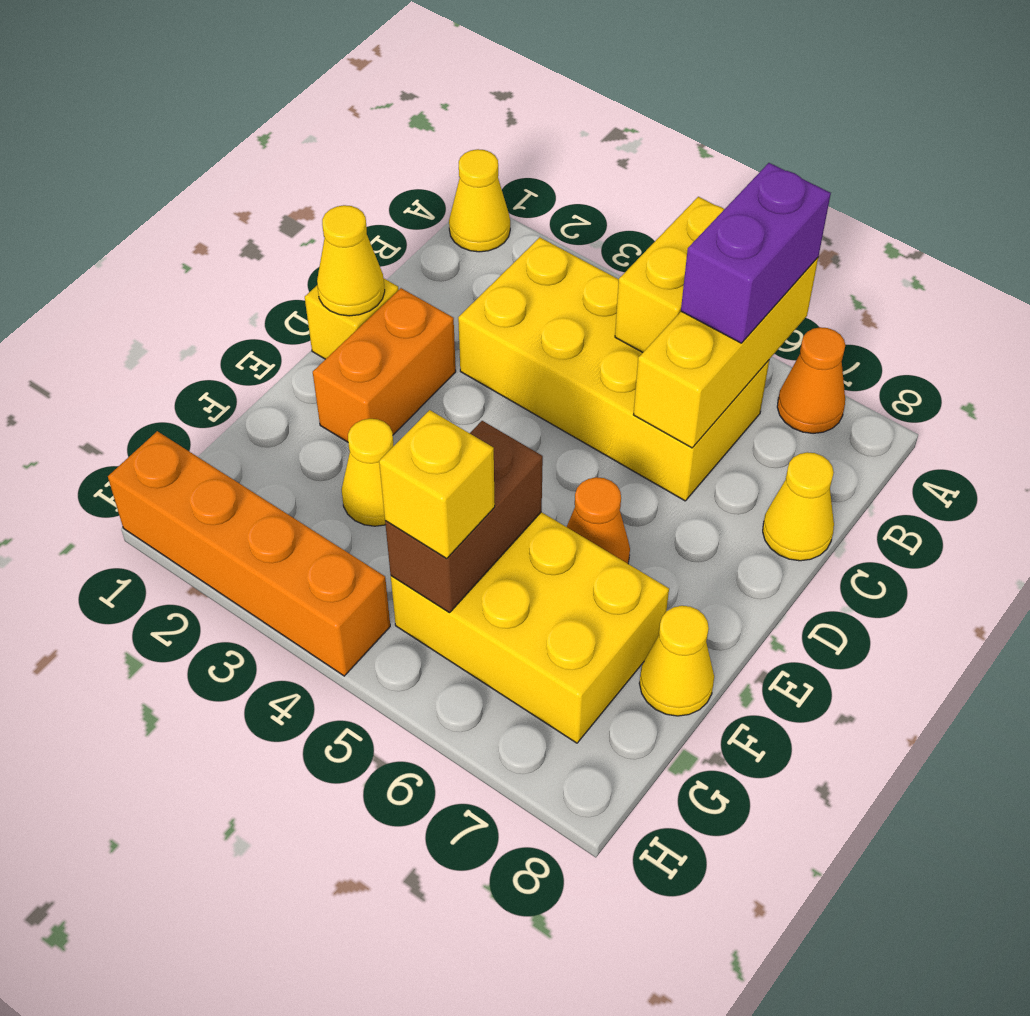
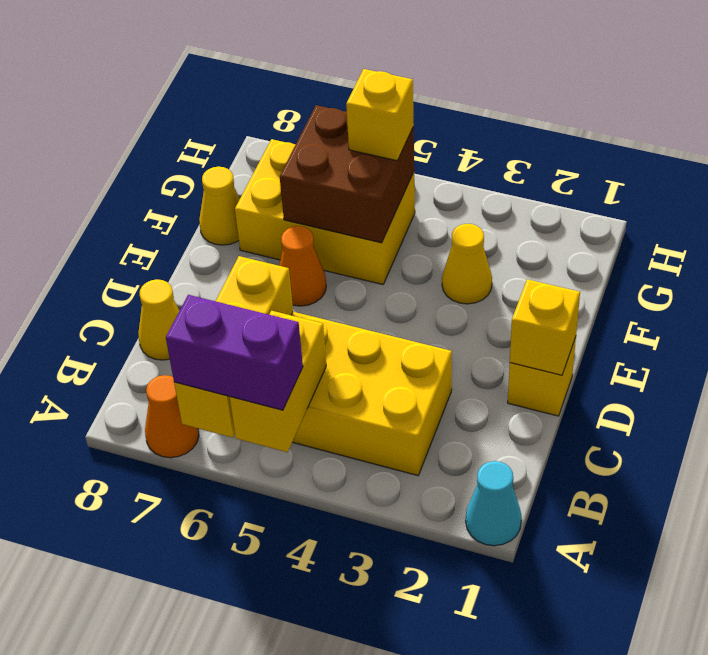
yellow 1x1 cone [449,149,510,252] -> cyan 1x1 cone [466,461,521,546]
purple 1x2 brick [681,163,831,343] -> purple 1x2 brick turned to [166,295,303,410]
yellow 1x1 cone [317,205,385,316] -> yellow 1x1 brick [510,279,580,375]
orange 1x2 brick [313,288,456,442] -> none
brown 1x2 brick [385,421,543,613] -> brown 2x2 brick [280,105,414,243]
orange 1x4 brick [108,431,390,676] -> none

